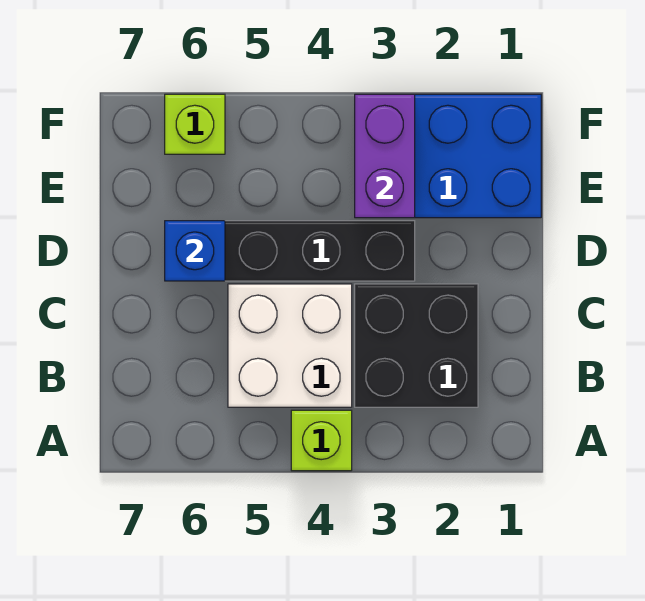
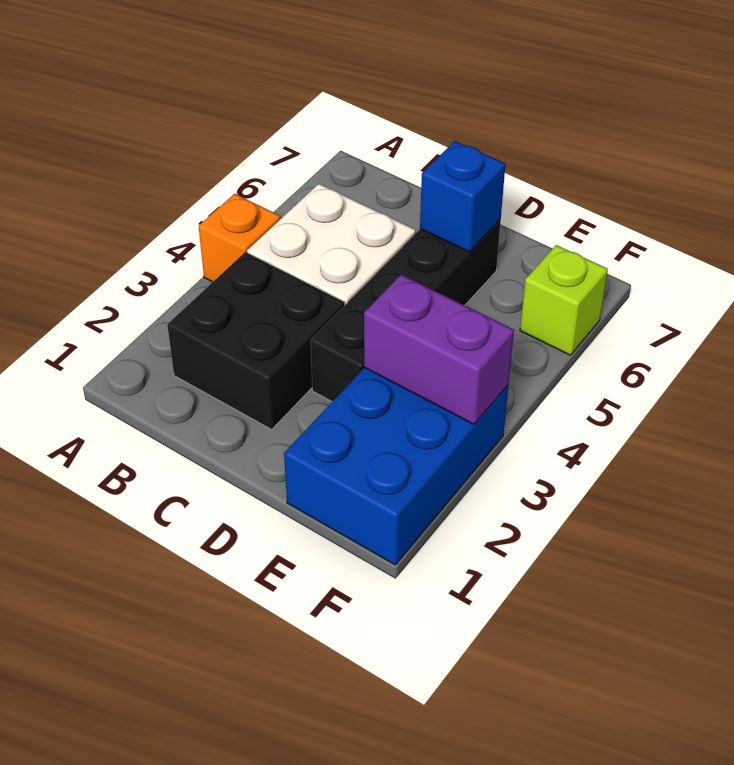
lime 1x1 brick [291,410,352,471] -> orange 1x1 brick [199,194,281,282]

